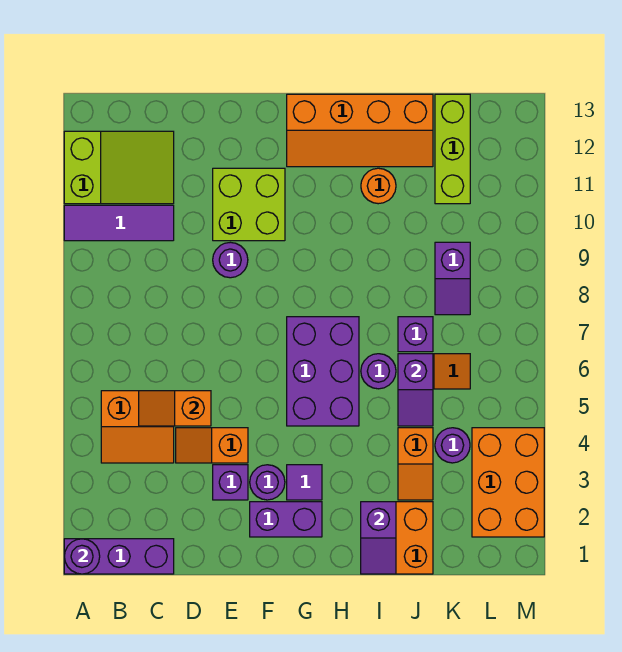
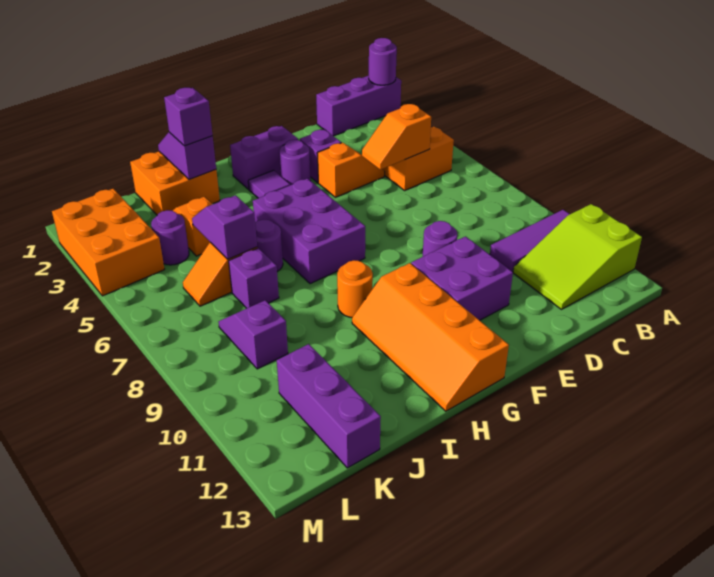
orange 1x2 slope [139,391,211,426] -> orange 1x2 slope turned to [362,104,431,170]
lime 2x2 brick [213,168,285,241] -> purple 2x2 brick [411,237,513,320]
orange 2x4 slope [287,94,433,167] -> orange 2x4 slope turned to [352,263,509,411]
none -> purple 1x1 brick [164,88,213,146]
orange 1x1 round brick [361,168,396,204] -> orange 1x1 round brick moved to [337,260,373,317]
lime 1x3 brick [435,94,470,204] -> purple 1x3 brick [277,344,381,468]

